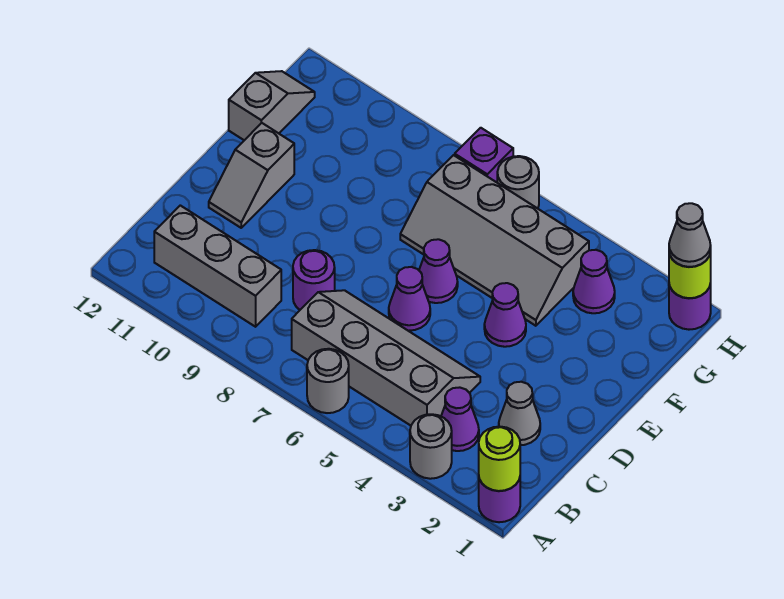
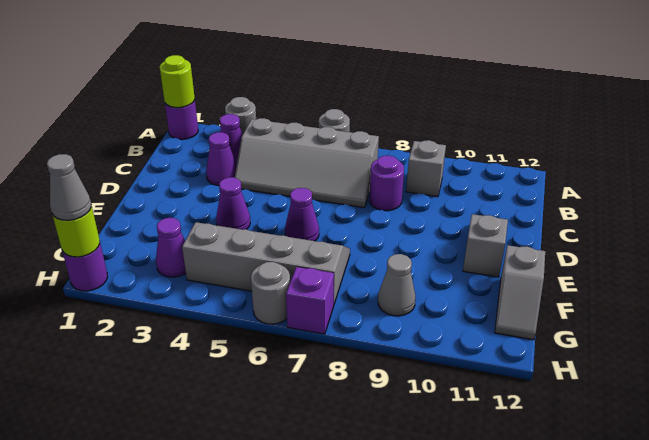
grey 1x3 brick [154,205,281,327] -> grey 1x1 brick [406,140,446,197]
grey 1x1 cone [499,382,540,445] -> grey 1x1 cone moved to [378,254,415,316]
purple 1x1 cone [389,267,430,331] -> purple 1x1 cone moved to [206,132,237,186]

